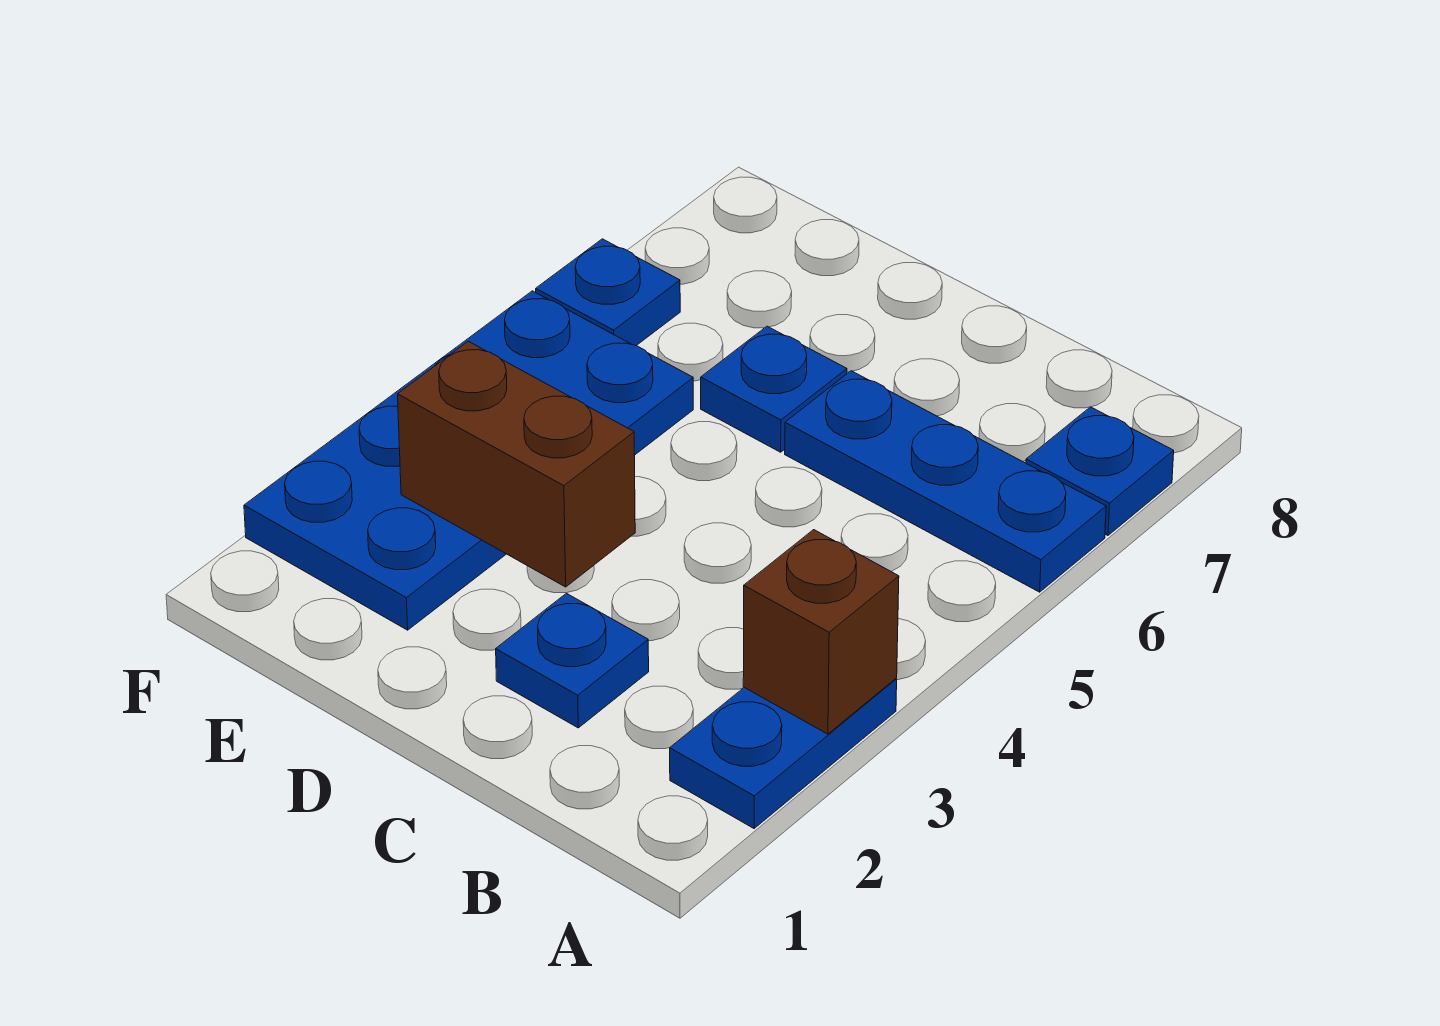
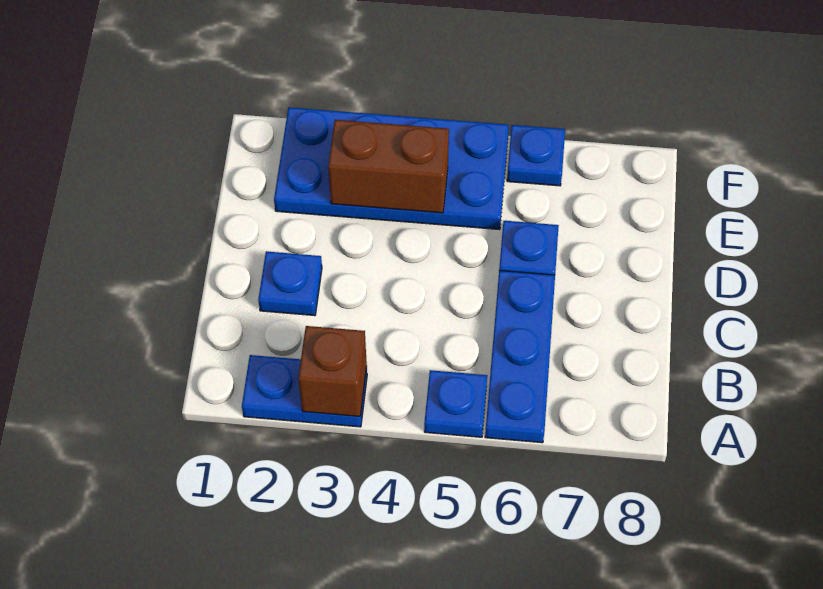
blue 1x1 plate [1026,407,1174,535] -> blue 1x1 plate moved to [424,370,487,437]
brown 1x2 brick [398,341,635,587] -> brown 1x2 brick turned to [328,120,449,213]

